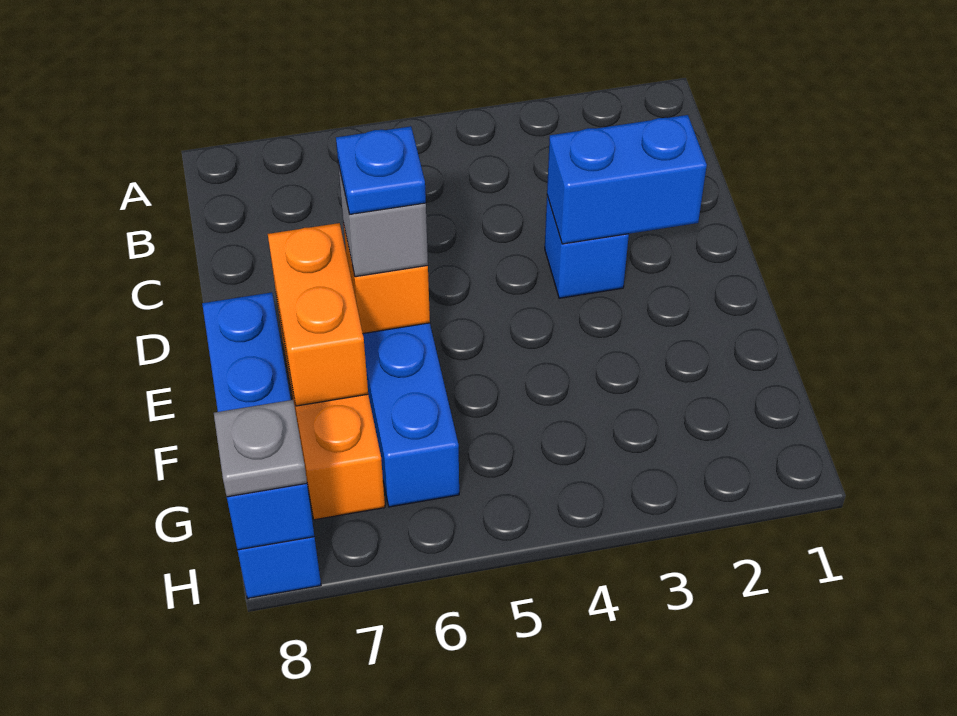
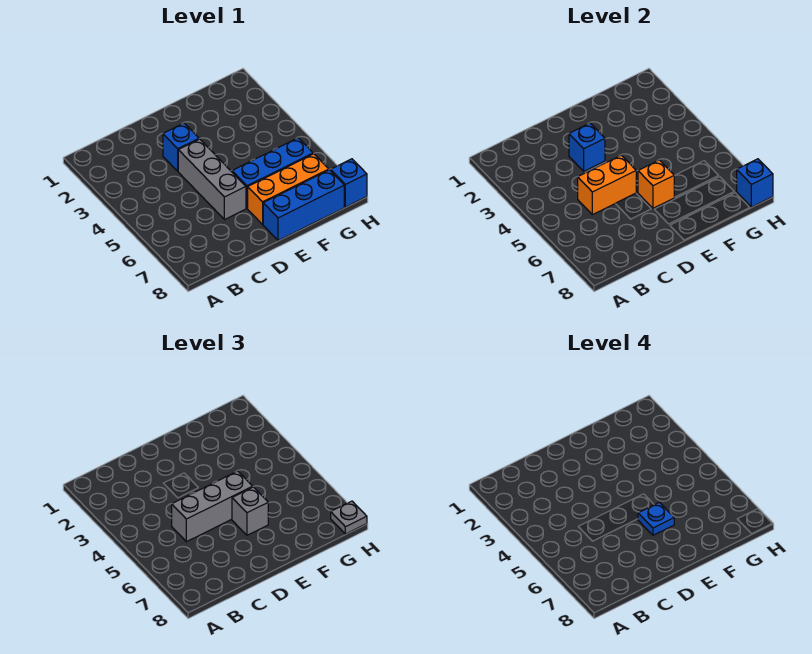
none -> grey 1x3 brick [172,471,253,542]
blue 1x2 brick [547,115,707,244] -> blue 1x1 brick [569,123,605,171]
none -> grey 1x3 brick [178,139,246,220]
orange 1x2 brick [268,223,368,406] -> orange 1x2 brick moved to [578,155,636,215]

